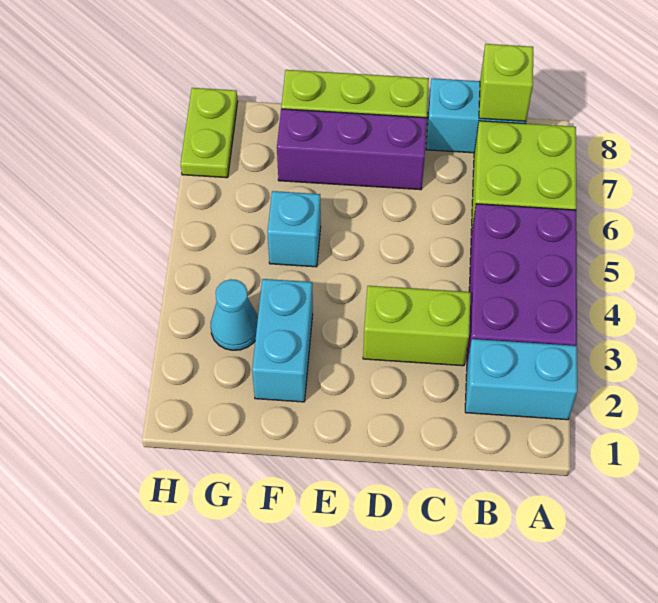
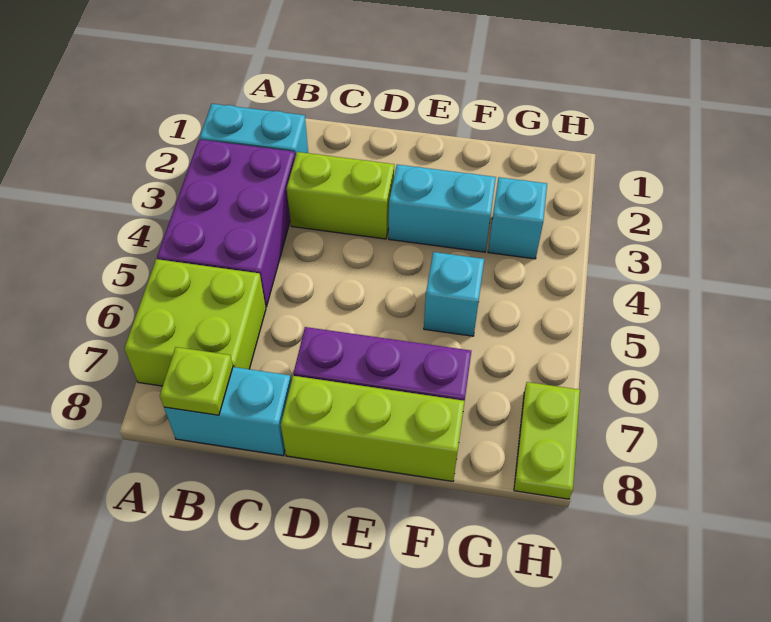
lime 1x1 brick [479,44,533,121] -> lime 1x1 plate [160,347,233,415]
cyan 1x2 brick [252,279,313,402] -> cyan 1x2 brick turned to [389,165,496,252]
cyan 1x1 cone [211,279,258,350] -> cyan 1x1 brick [488,177,547,259]

